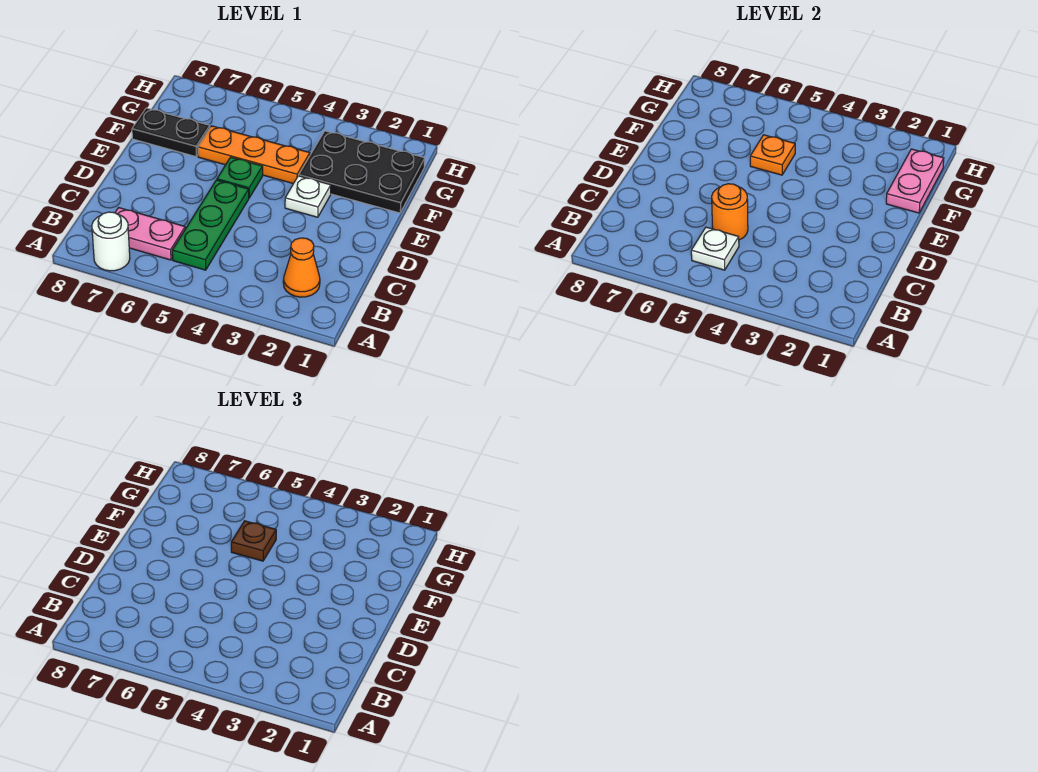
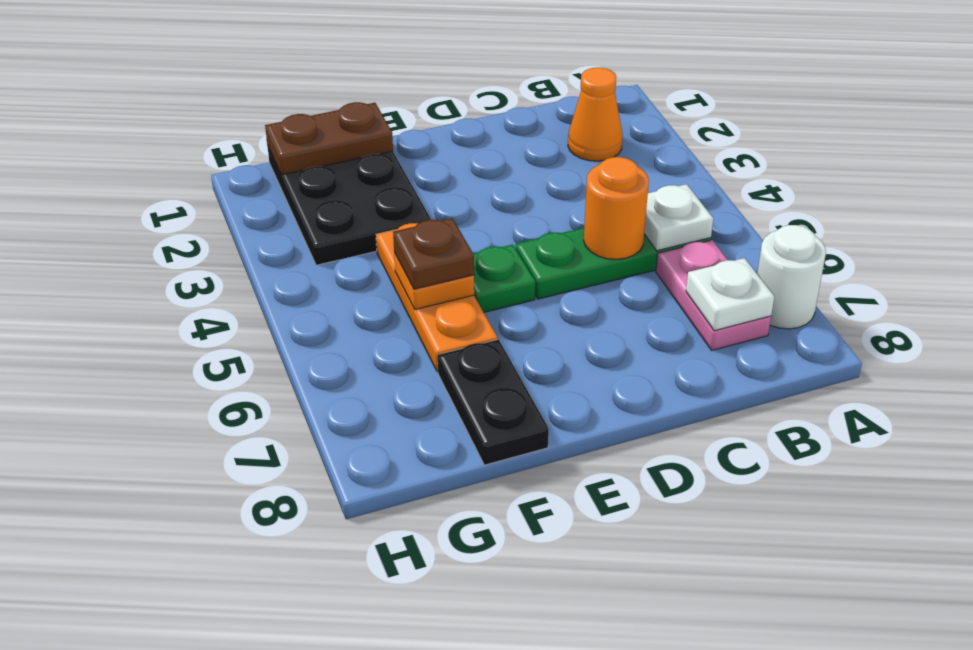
white 1x1 plate [285,176,331,217] -> white 1x1 plate moved to [686,258,774,331]
pink 1x2 plate [886,149,944,213] -> brown 1x2 plate [265,102,393,175]

